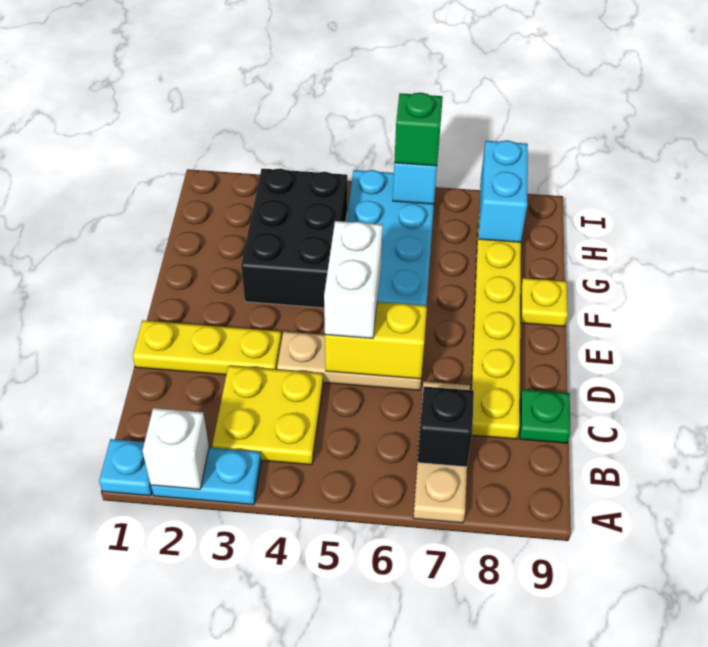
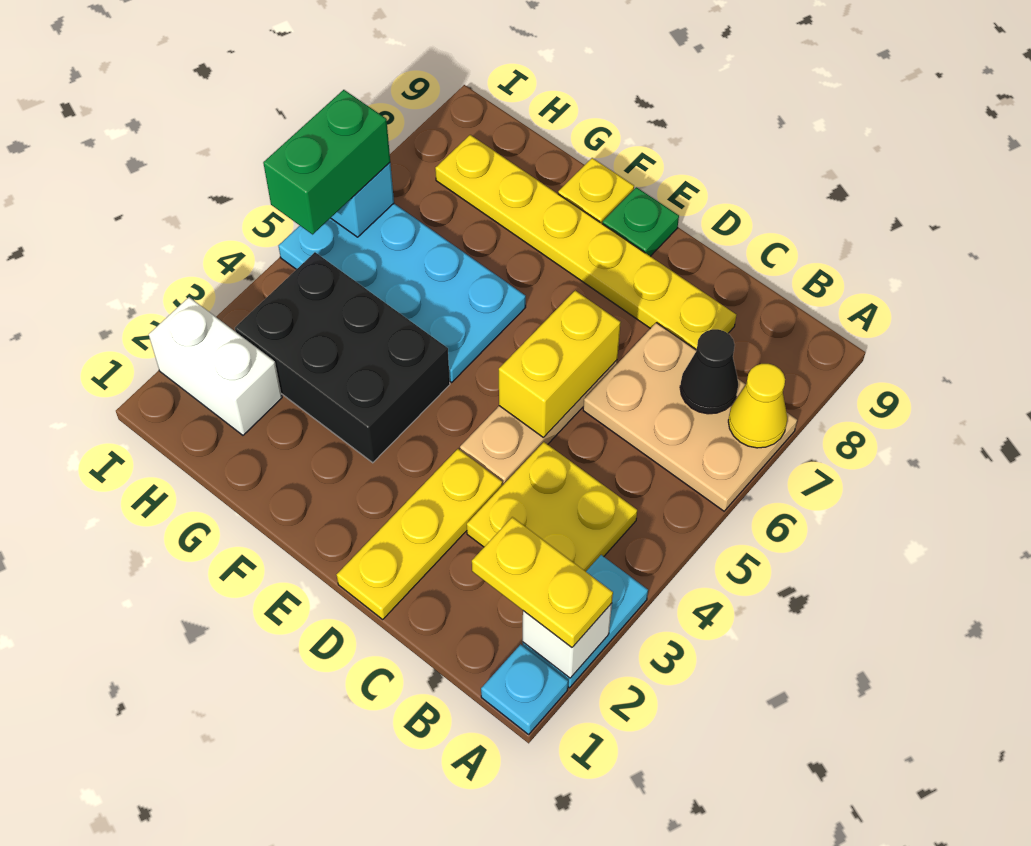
none -> yellow 1x2 plate [472,517,613,647]
tan 1x3 plate [413,381,470,523] -> tan 2x3 plate [583,323,797,511]
none -> yellow 1x1 cone [728,364,787,448]
black 1x1 brick [418,387,474,467] -> black 1x1 cone [680,329,738,414]
green 1x1 plate [520,389,571,443] -> green 1x1 plate moved to [602,187,679,256]
white 1x2 brick [324,221,383,338] -> white 1x2 brick moved to [149,297,282,435]
cyan 1x2 brick [478,140,528,242] -> none
green 1x1 brick [394,93,443,166] -> green 1x2 brick [263,90,390,234]

